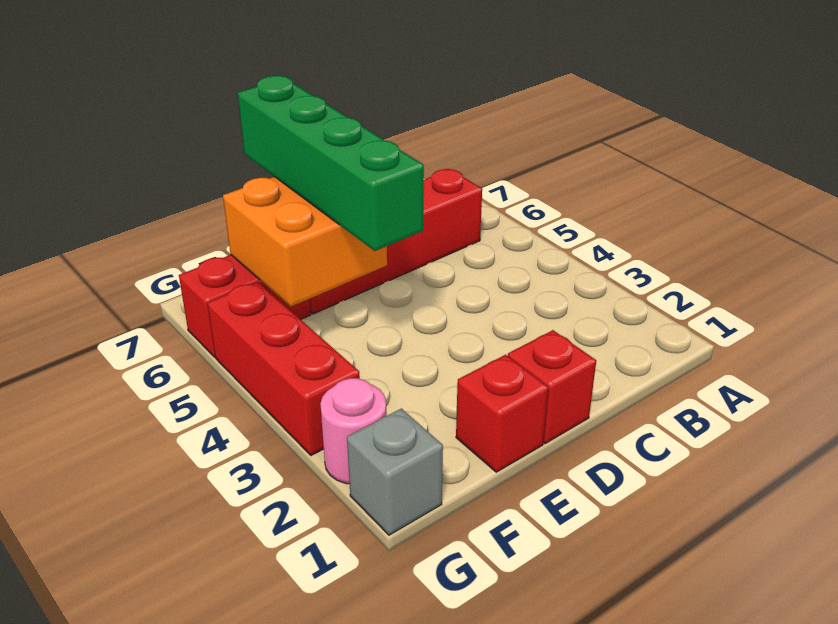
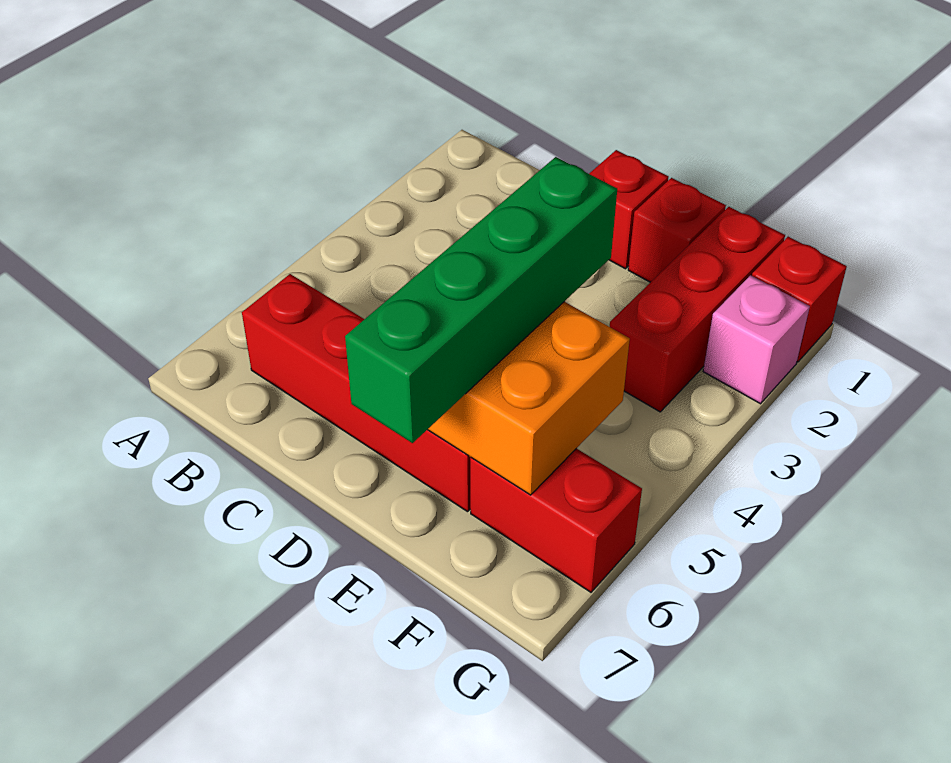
grey 1x1 brick [347,409,443,535] -> red 1x1 brick [752,237,847,362]
pink 1x1 round brick [320,378,387,484] -> pink 1x1 brick [703,275,810,404]
red 1x3 brick [208,282,360,455] -> red 1x3 brick moved to [610,207,785,412]

